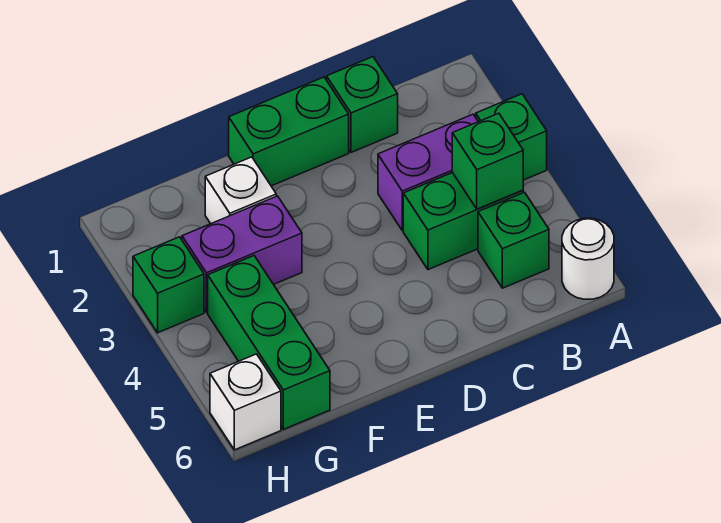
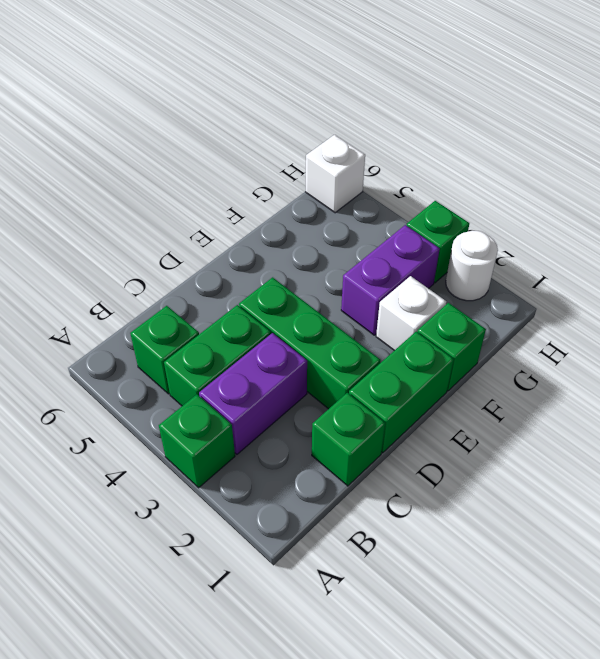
white 1x1 round brick [562,218,614,299] -> white 1x1 round brick moved to [446,231,498,301]
green 1x1 brick [452,113,523,209] -> green 1x1 brick moved to [417,303,486,391]
green 1x3 brick [208,256,330,429] -> green 1x3 brick moved to [239,277,381,409]

